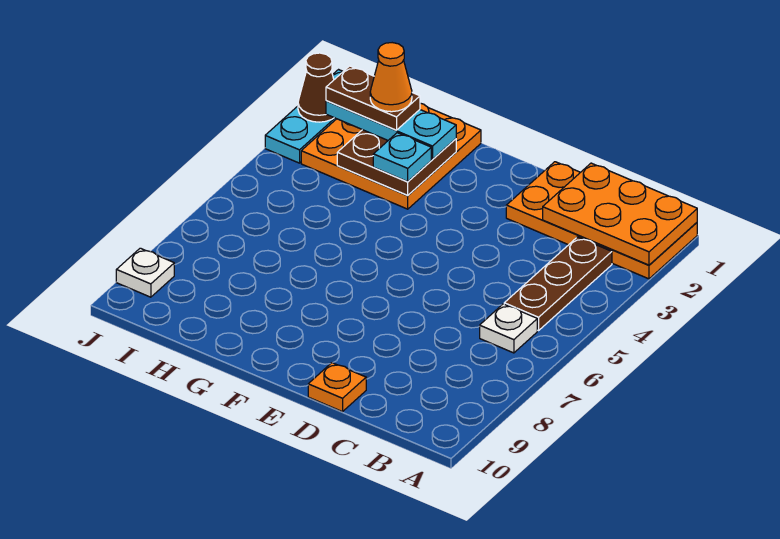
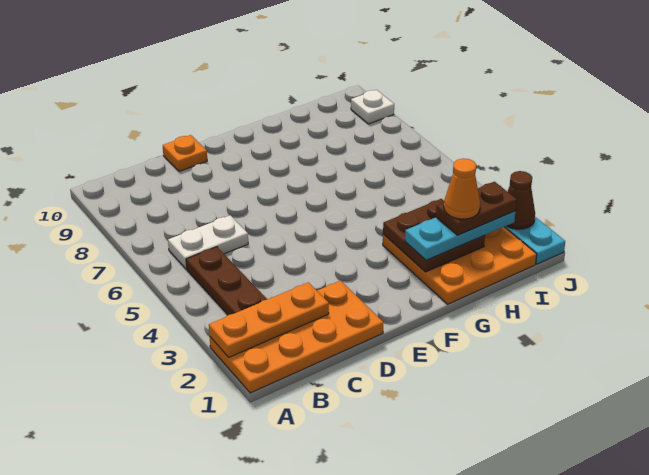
orange 2x3 plate [543,163,697,265] -> orange 1x3 plate [209,282,329,357]
white 1x1 plate [480,304,537,353] -> white 1x2 plate [168,215,248,269]
cyan 1x1 plate [373,133,431,182] -> none

